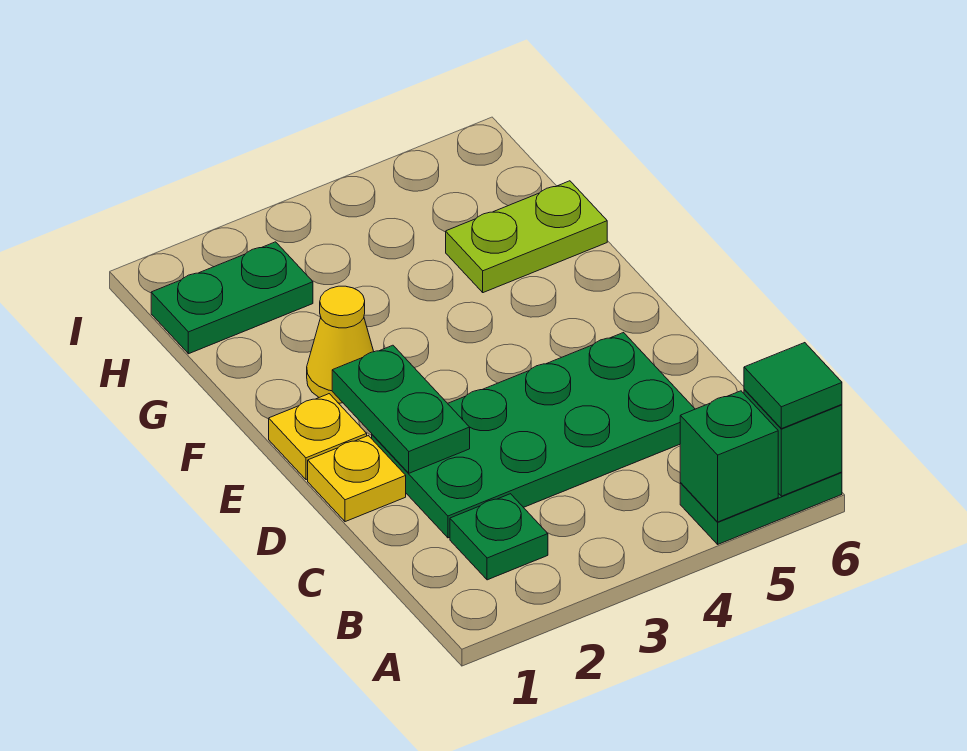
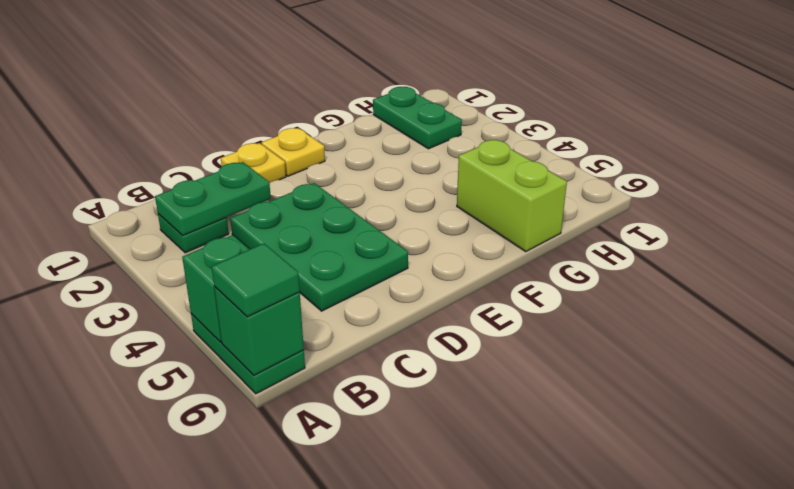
green 2x4 plate [372,333,695,538] -> green 2x3 plate [230,183,408,311]
green 1x2 plate [332,345,470,473] -> green 1x2 plate moved to [155,162,271,236]
yellow 1x1 cone [307,286,374,403] -> none
lime 1x2 plate [446,181,607,293] -> lime 1x2 brick [457,140,567,251]

